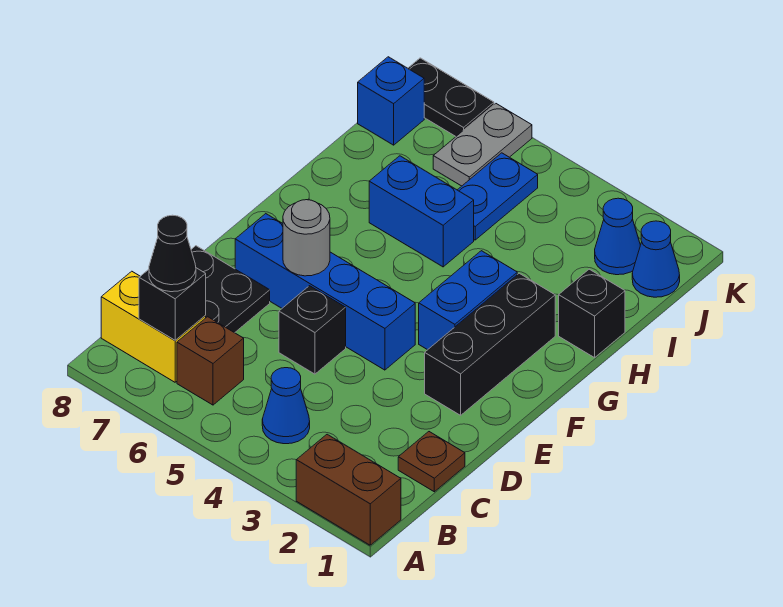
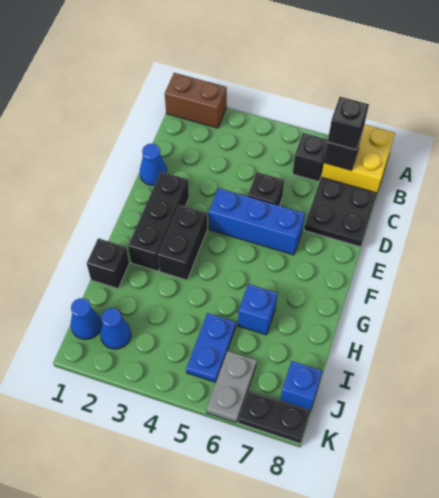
blue 1x1 cone [262,368,310,444] -> blue 1x1 cone moved to [140,144,167,186]
brown 1x1 brick [177,317,244,405] -> black 1x1 brick [293,133,328,182]
yellow 1x2 brick [101,271,206,382] -> yellow 2x2 brick [321,124,395,193]
black 1x1 cone [149,215,196,292] -> black 1x1 brick [328,97,369,150]
brown 1x1 plate [398,432,465,492] -> none
blue 1x4 brick [235,214,415,370] -> blue 1x3 brick [209,188,305,255]
grey 1x1 round brick [283,200,330,276] -> none
blue 1x2 brick [419,251,517,350] -> black 1x2 brick [158,205,207,280]
blue 1x2 brick [369,156,474,267] -> blue 1x1 brick [238,284,277,335]

